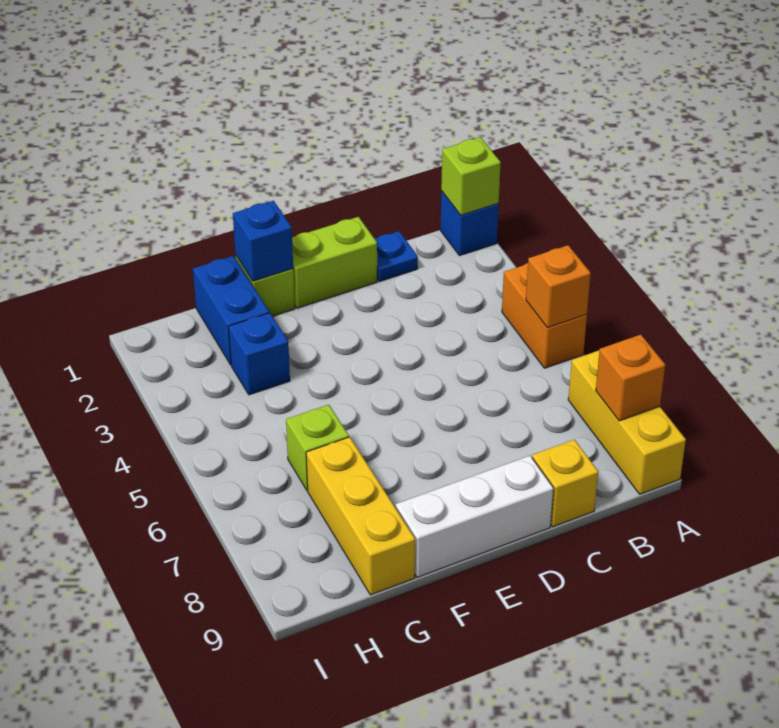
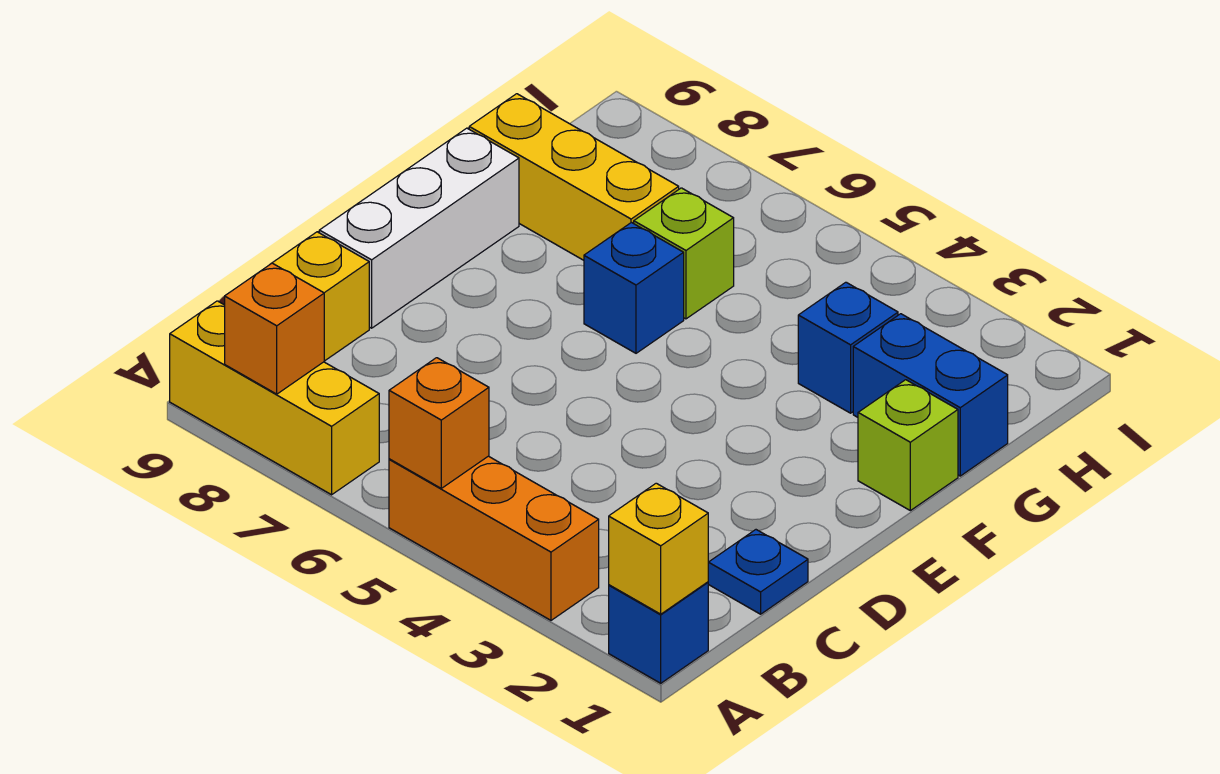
lime 1x1 brick [441,137,501,215] -> yellow 1x1 brick [609,483,708,614]
orange 1x2 brick [502,263,587,368] -> orange 1x3 brick [389,456,599,620]
lime 1x2 brick [292,217,377,308] -> none
blue 1x1 brick [233,201,293,281] -> blue 1x1 brick moved to [584,223,684,353]

